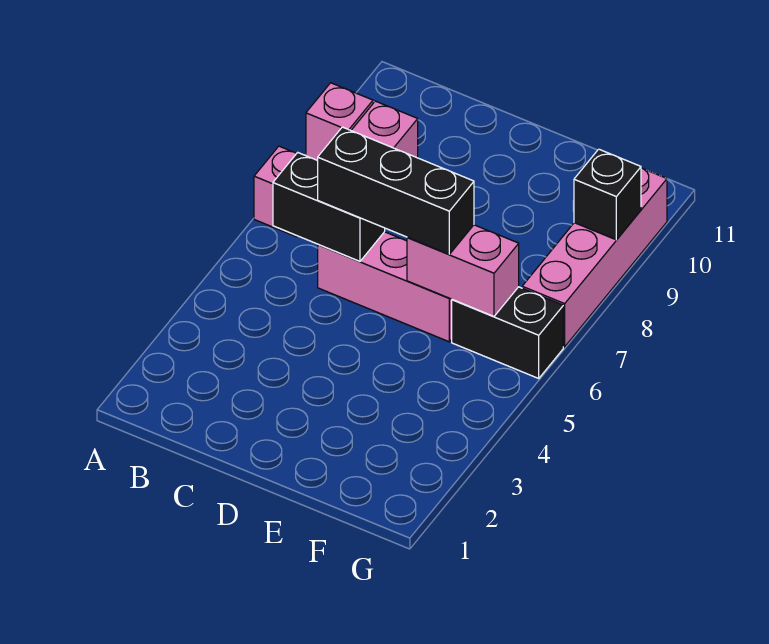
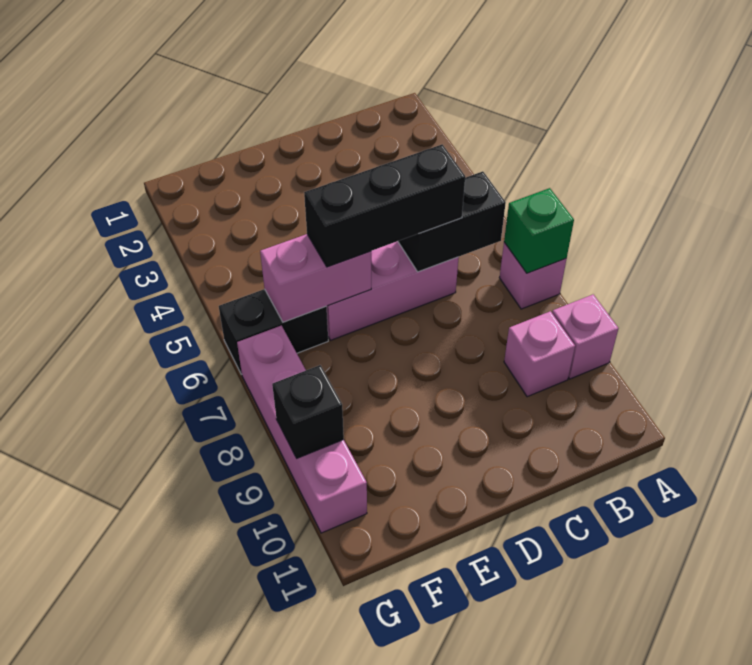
none -> green 1x1 brick [504,188,574,273]

